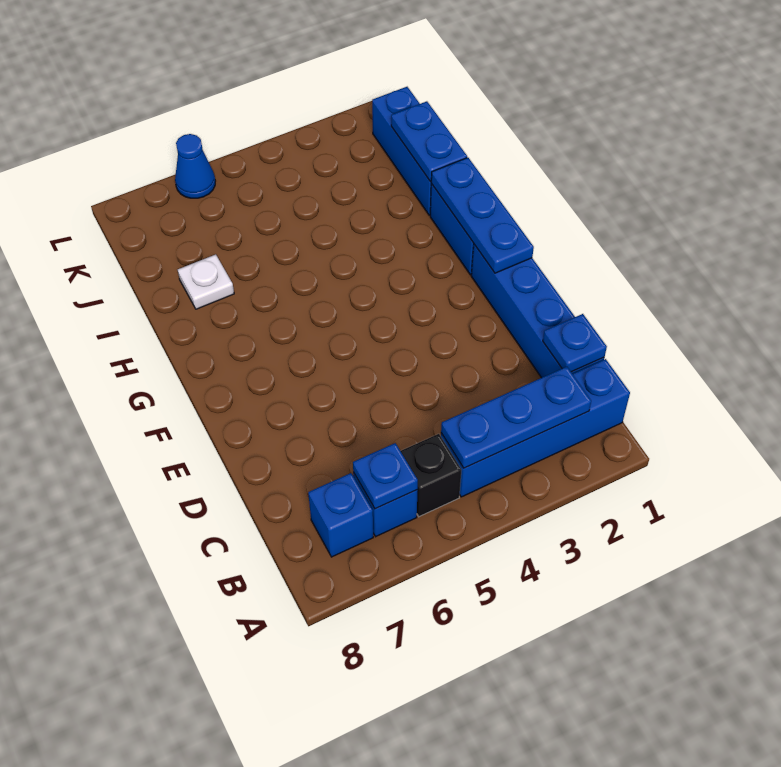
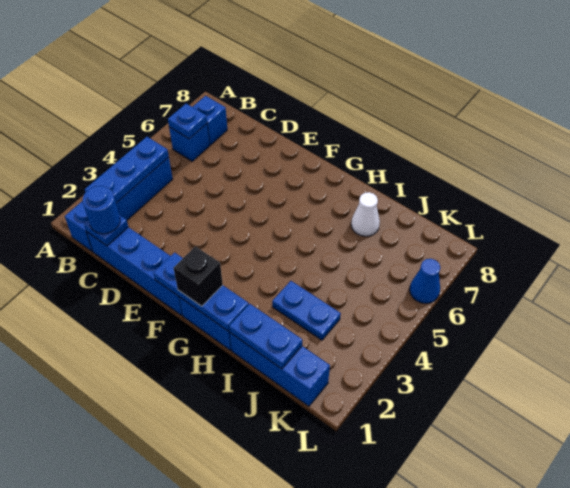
black 1x1 brick [401,434,461,517] -> black 1x1 brick moved to [173,246,223,306]
none -> blue 1x1 round brick [83,186,120,234]
none -> blue 1x2 plate [272,281,341,340]
white 1x1 plate [178,254,234,309] -> white 1x1 cone [351,192,380,236]

